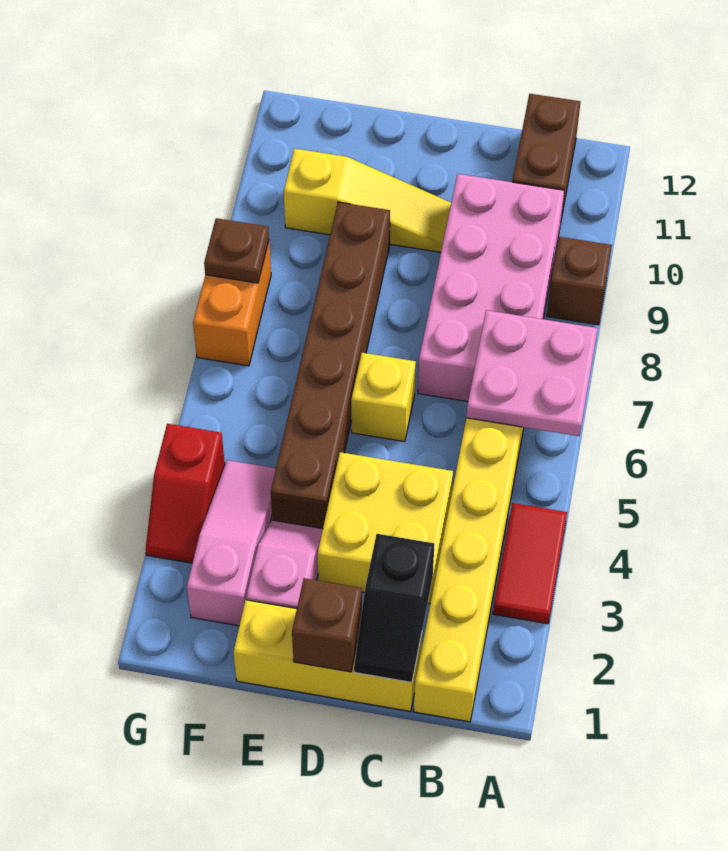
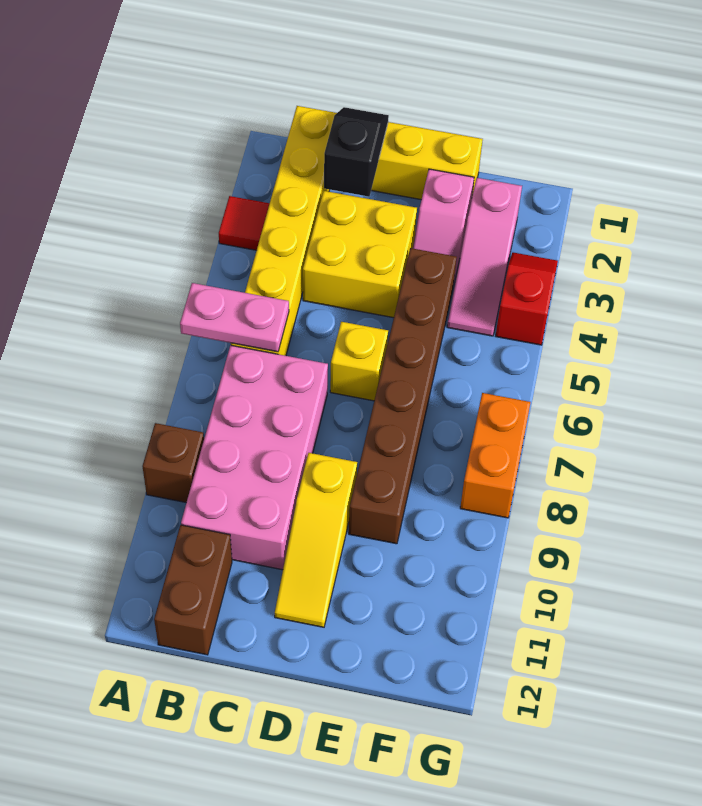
red 1x2 tile [493,503,567,624] -> red 1x1 tile [219,196,270,250]
pink 2x2 plate [466,310,598,436] -> pink 1x2 plate [180,283,289,352]
brown 1x1 brick [292,578,362,672] -> none
yellow 1x3 slope [284,148,451,252] -> yellow 1x3 slope turned to [275,453,357,627]
brown 1x1 plate [204,218,269,283] -> none

